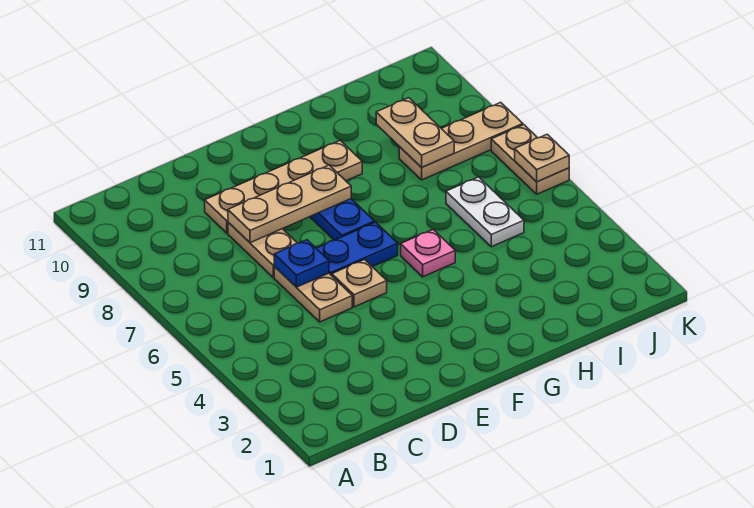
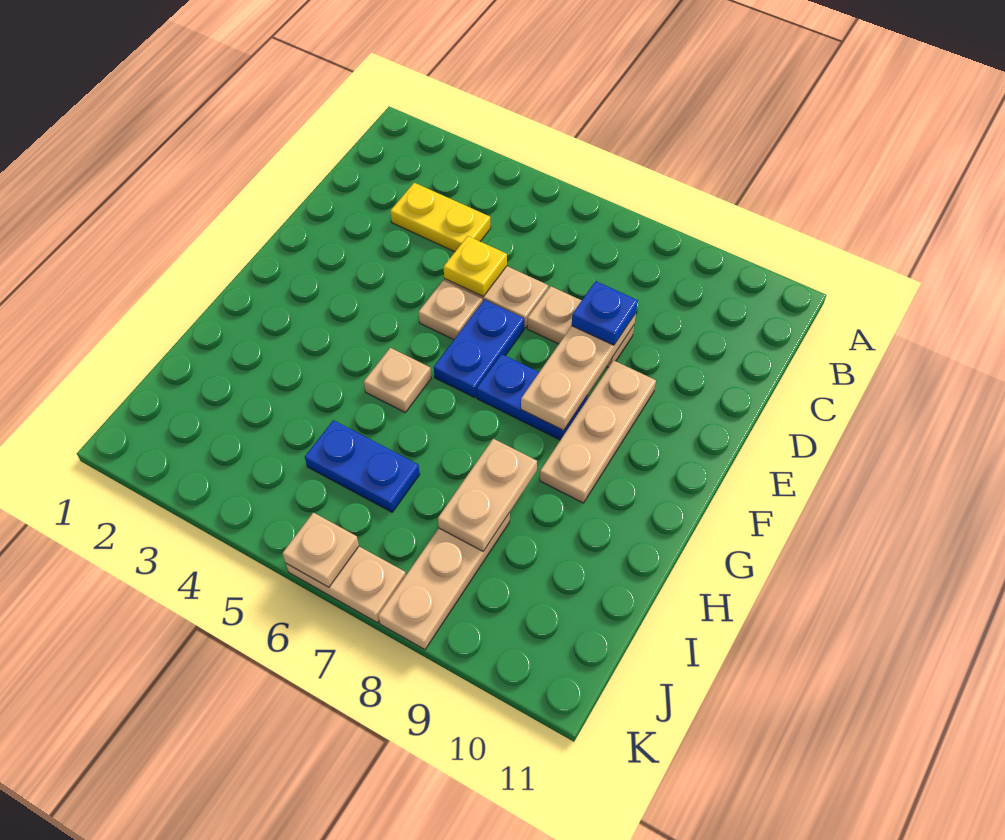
none -> yellow 1x2 plate [390,183,491,252]
none -> yellow 1x1 plate [444,236,507,296]
blue 1x1 plate [274,240,329,287] -> blue 1x1 plate moved to [572,281,638,345]
tan 1x4 plate [205,141,362,233] -> tan 1x3 plate [540,360,656,503]
pink 1x1 plate [401,230,455,277] -> tan 1x1 plate [364,348,431,412]
white 1x2 plate [446,177,524,247] -> blue 1x2 plate [305,420,420,512]
tan 1x2 plate [376,98,454,167] -> tan 1x2 plate turned to [438,439,537,551]

